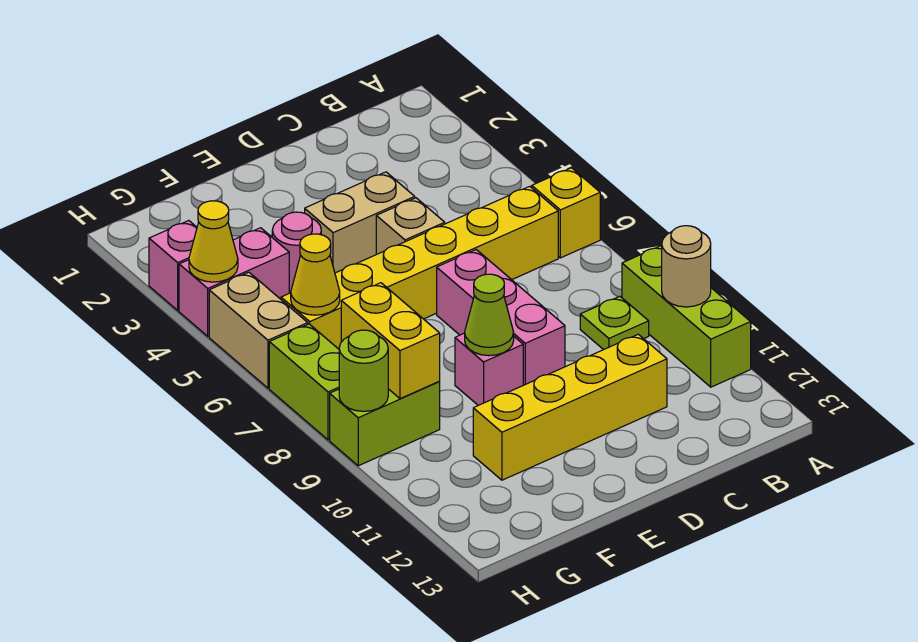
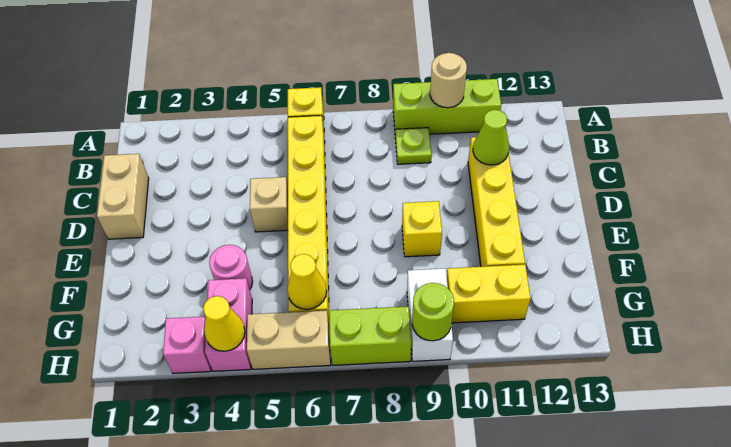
tan 1x2 brick [305,172,415,273] -> tan 1x2 brick moved to [97,154,149,239]
pink 1x3 brick [437,250,565,385] -> none
pink 1x1 brick [455,333,523,405] -> yellow 1x1 brick [402,201,442,257]
lime 1x1 cone [465,274,514,356] -> lime 1x1 cone moved to [473,110,509,165]
yellow 1x2 brick [341,283,440,399] -> yellow 1x2 brick moved to [447,265,531,323]
lime 1x2 brick [330,382,440,466] -> white 1x2 brick [407,268,453,361]

